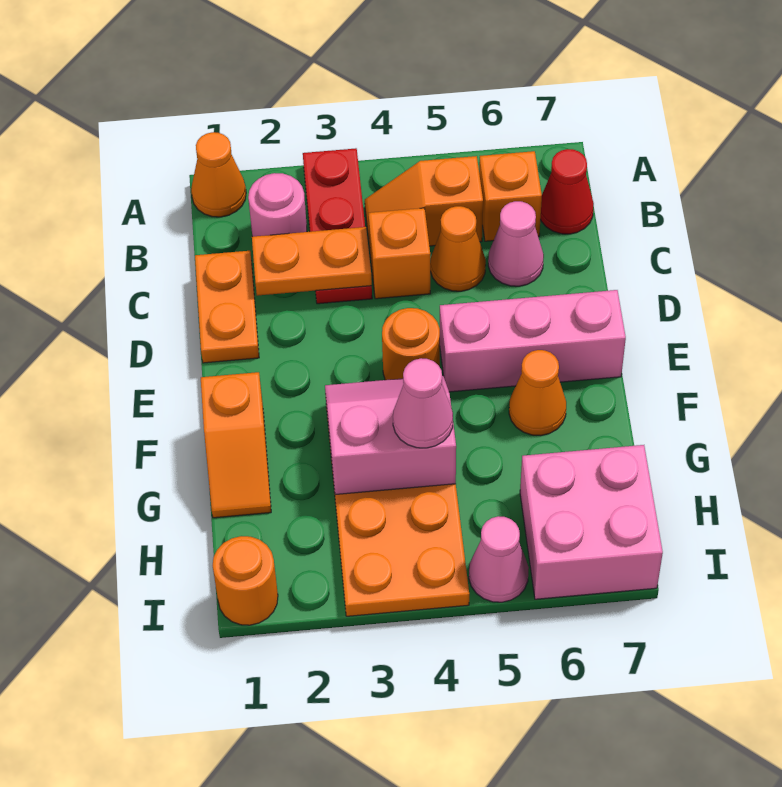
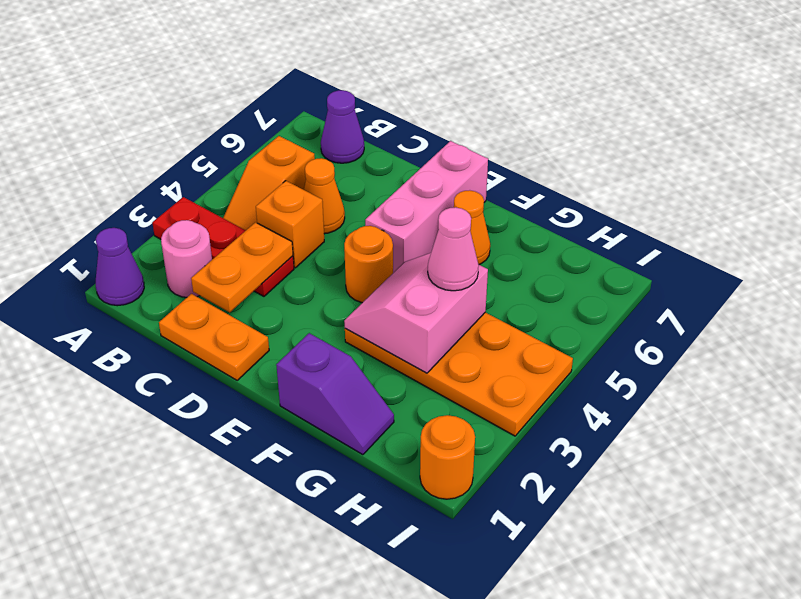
orange 1x1 cone [191,132,246,217] -> purple 1x1 cone [96,228,144,306]
orange 1x1 brick [479,151,542,241] -> none
red 1x1 cone [540,149,594,234] -> purple 1x1 cone [321,90,364,163]
pink 1x1 cone [488,201,544,286] -> none
orange 1x2 slope [201,372,271,518] -> purple 1x2 slope [276,333,394,455]
pink 2x2 brick [520,445,663,599] -> none
pink 1x1 cone [469,516,529,602] -> none

